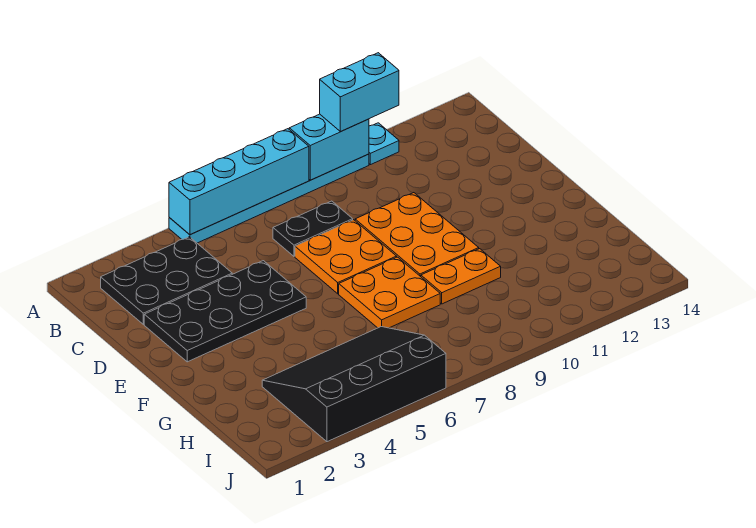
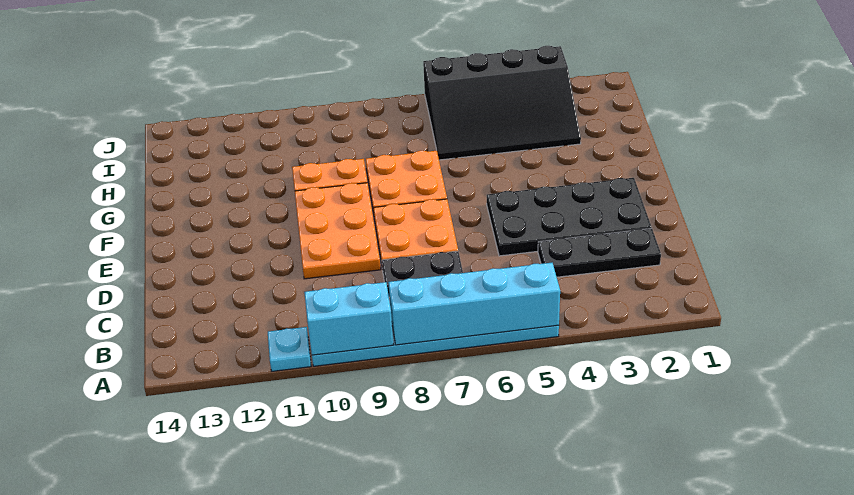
cyan 1x2 brick [320,53,399,131] -> none
black 2x3 plate [101,237,232,324] -> black 1x3 plate [538,228,661,277]

